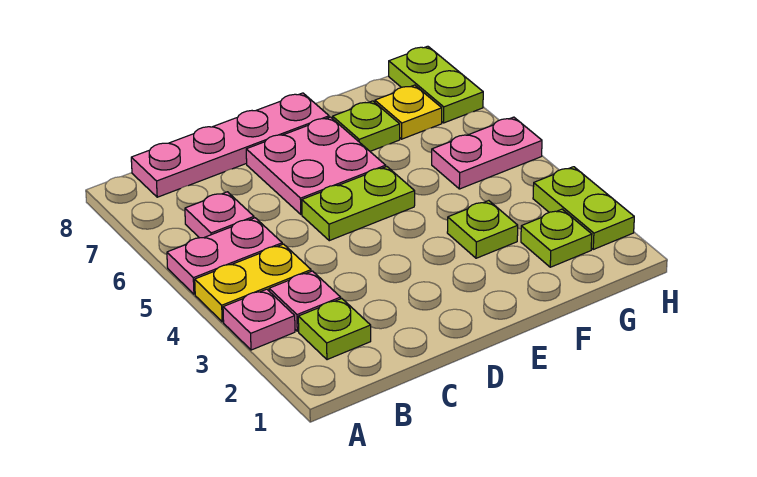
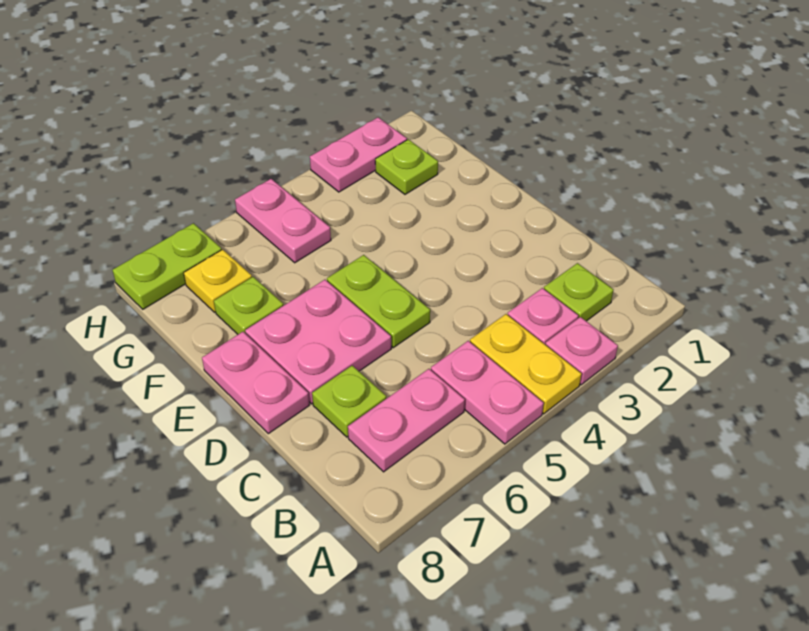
pink 1x1 plate [185,192,254,238] -> pink 1x2 plate [348,369,465,472]
pink 1x4 plate [131,93,329,197] -> pink 1x2 plate [202,332,309,434]
lime 1x1 plate [447,201,518,258] -> lime 1x1 plate moved to [312,366,386,437]
lime 1x2 plate [533,167,634,249] -> pink 1x2 plate [310,117,407,192]

